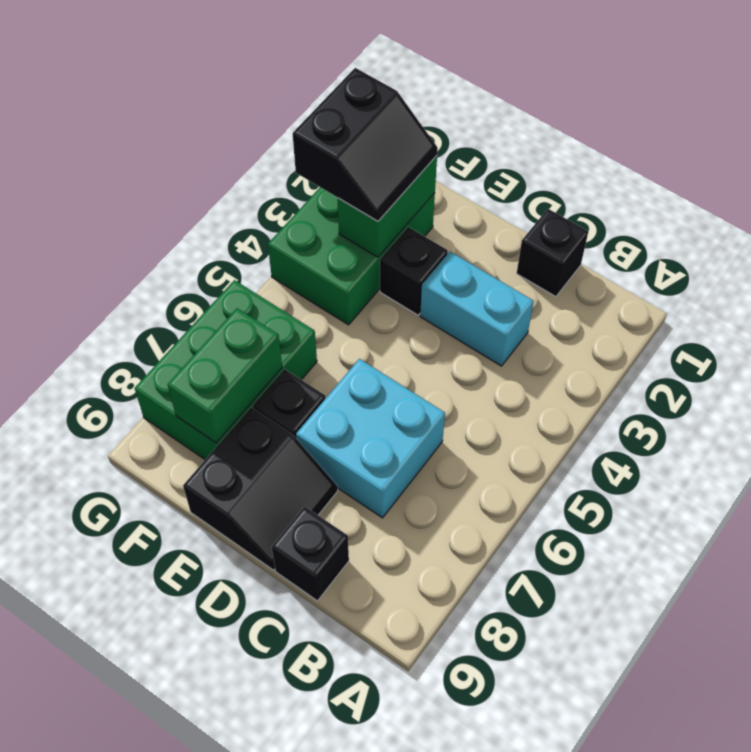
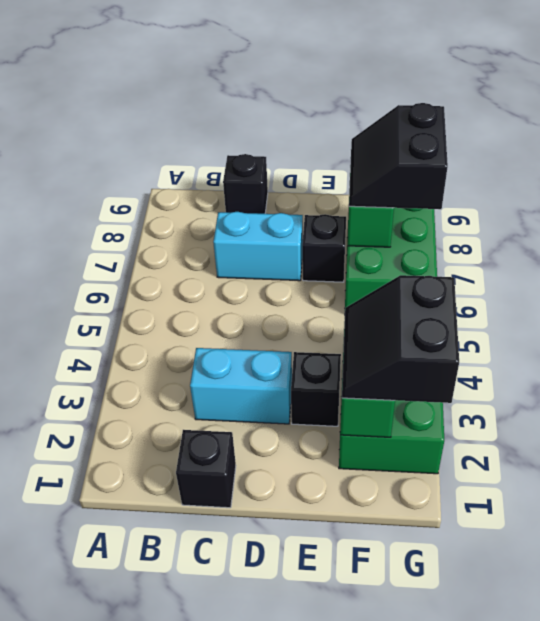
cyan 2x2 brick [296,359,445,518] -> cyan 1x2 brick [213,212,303,281]
black 2x2 slope [183,407,338,570] -> black 2x2 slope moved to [349,103,448,209]

